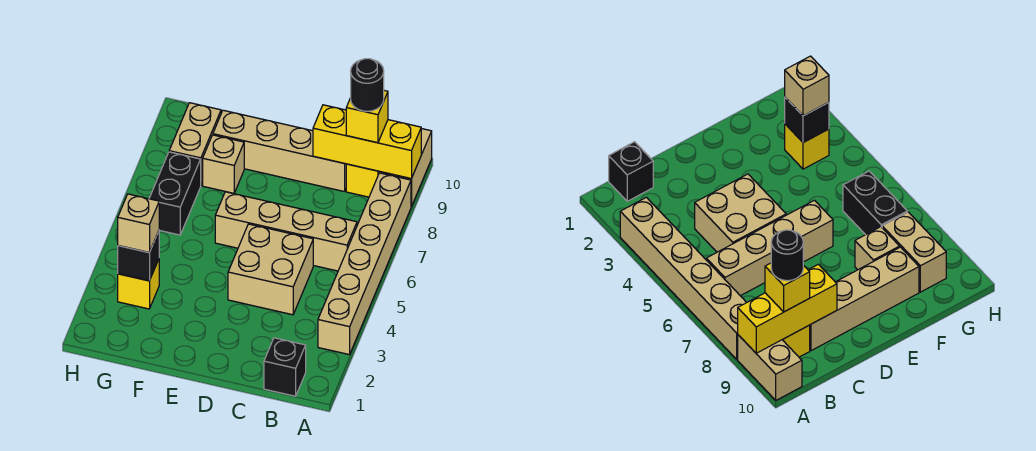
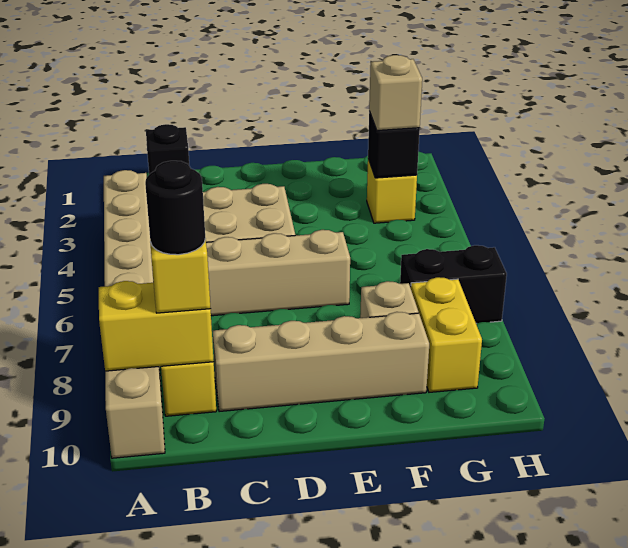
yellow 1x3 brick [313,105,421,179] -> yellow 1x2 brick [99,281,214,371]
black 1x2 brick [149,152,201,235] -> black 1x2 brick turned to [400,245,507,323]
tan 1x2 brick [169,103,221,185] -> yellow 1x2 brick [411,277,482,392]

